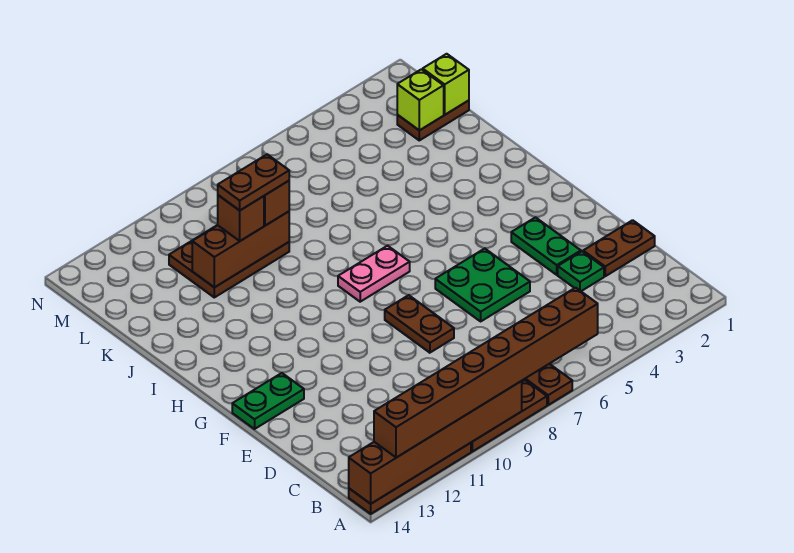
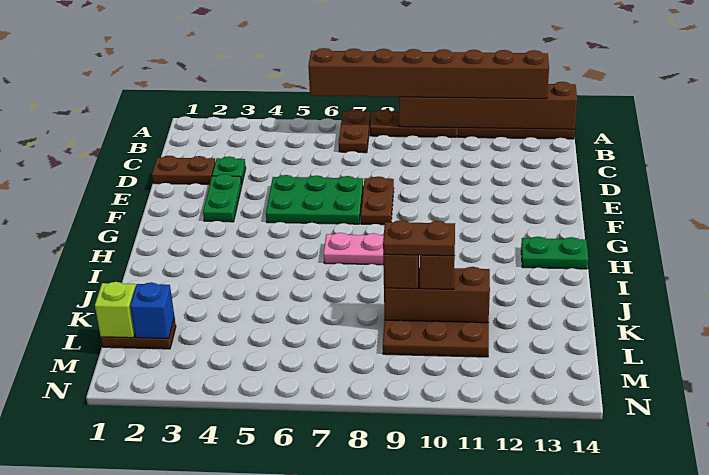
green 2x2 plate [435,249,530,321] -> green 2x3 plate [266,175,363,224]
green 1x2 plate [232,373,304,429] -> green 1x2 plate moved to [521,237,588,269]
lime 1x1 brick [397,69,444,130] -> blue 1x1 brick [130,282,174,339]

